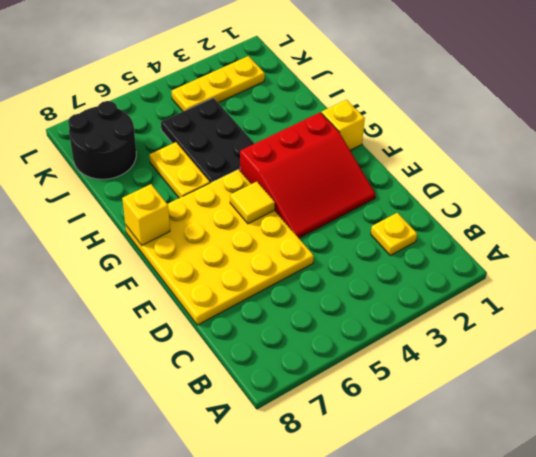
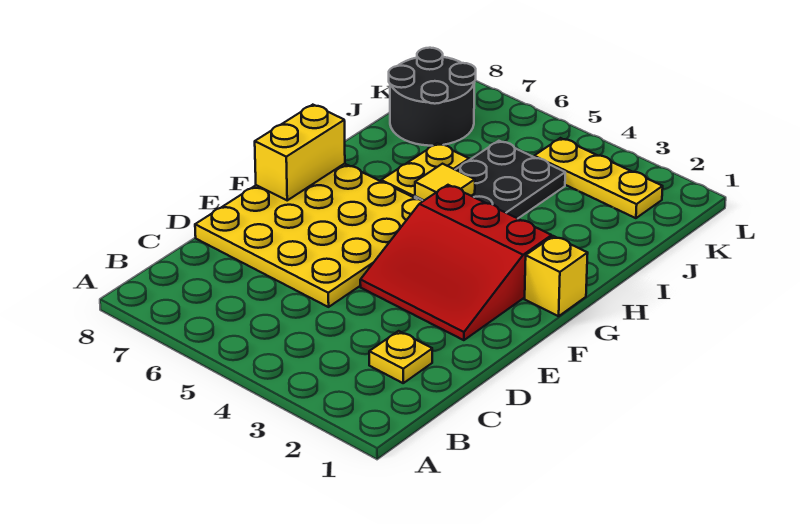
yellow 1x1 tile [230,182,275,224] -> yellow 1x1 tile moved to [415,164,475,200]
yellow 1x1 brick [122,184,170,245] -> yellow 1x2 brick [255,105,345,200]

